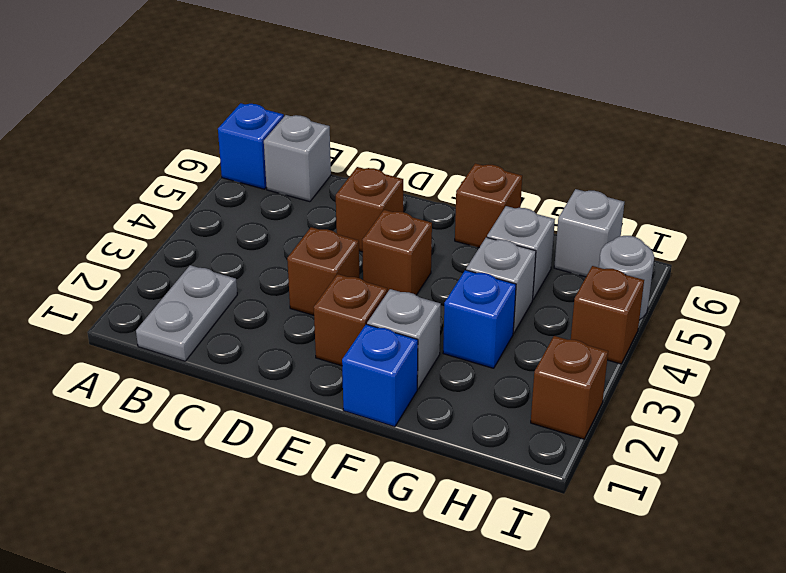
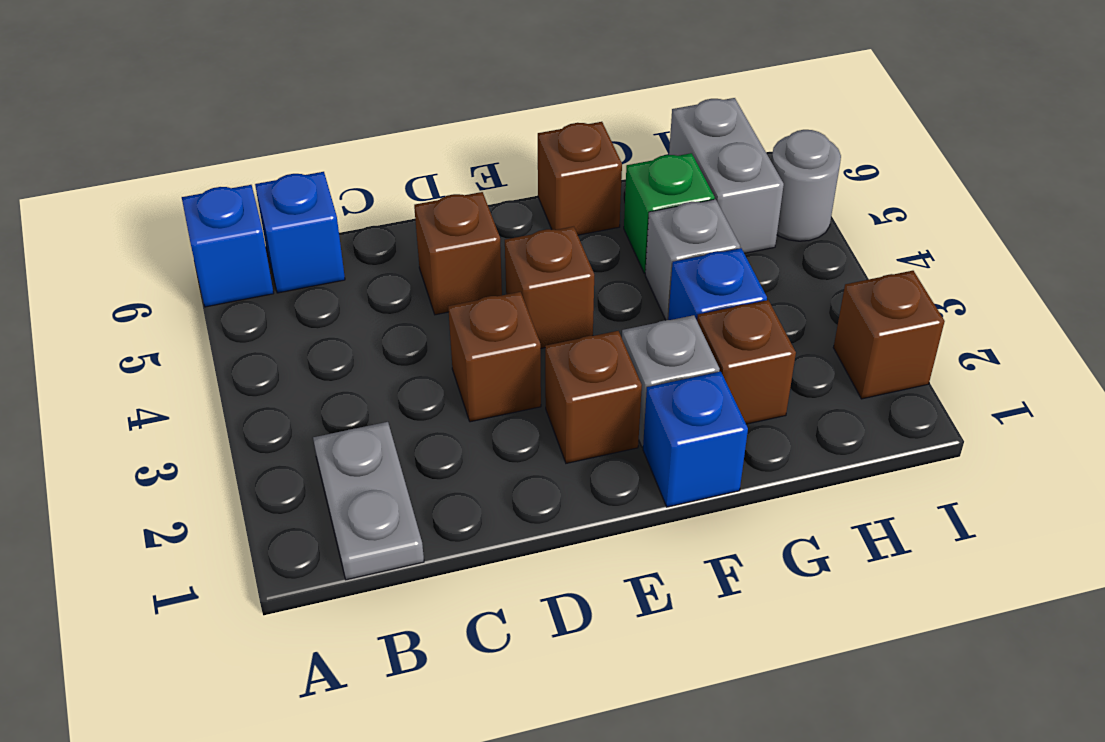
grey 1x1 brick [264,115,331,202] -> blue 1x1 brick [255,172,345,293]
grey 1x1 brick [487,206,555,299] -> green 1x1 brick [624,153,715,273]
grey 1x1 brick [554,189,624,277] -> grey 1x2 brick [669,98,784,253]
brown 1x1 brick [571,266,644,364] -> brown 1x1 brick moved to [697,300,796,424]

